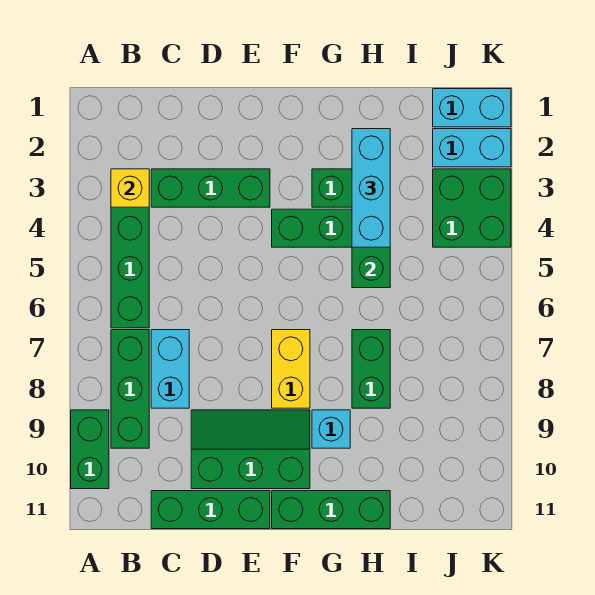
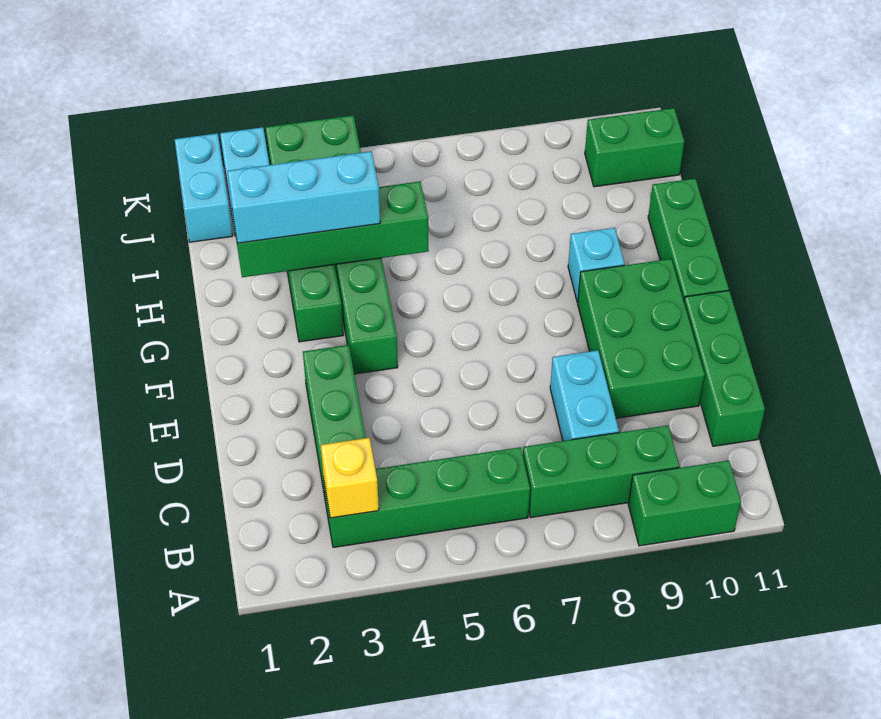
cyan 1x2 brick [151,330,189,408] -> cyan 1x2 brick turned to [550,350,619,441]
green 2x3 slope [191,410,310,489] -> green 2x3 brick [578,259,705,418]
yellow 1x2 brick [272,330,310,408] -> none
green 1x2 brick [352,330,390,408] -> green 1x2 brick moved to [585,108,684,187]

